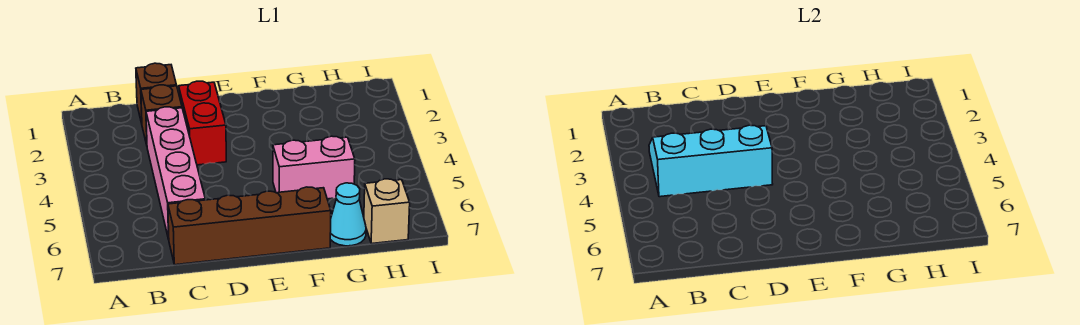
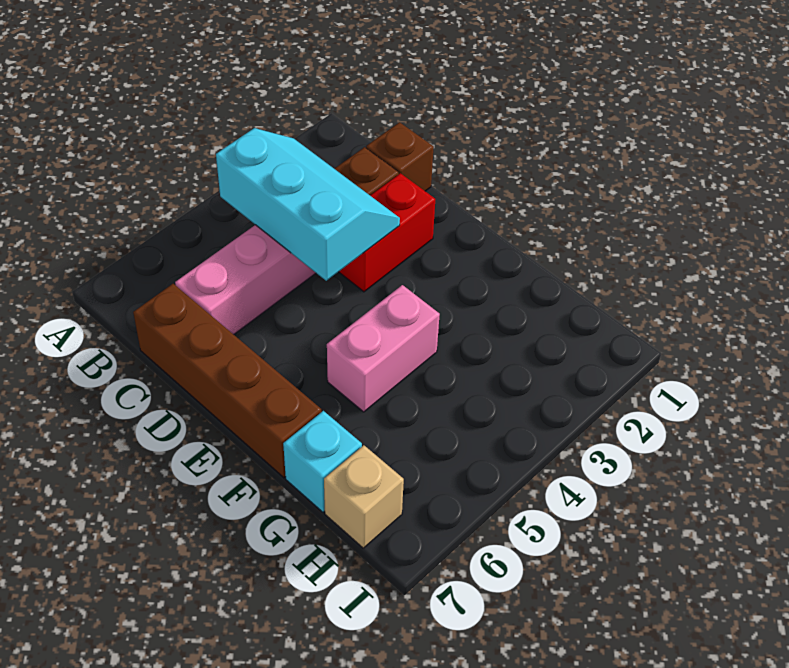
pink 1x2 brick [273,136,355,199] -> pink 1x2 brick turned to [327,285,440,412]
cyan 1x1 cone [330,183,366,246] -> cyan 1x1 brick [283,411,362,512]

